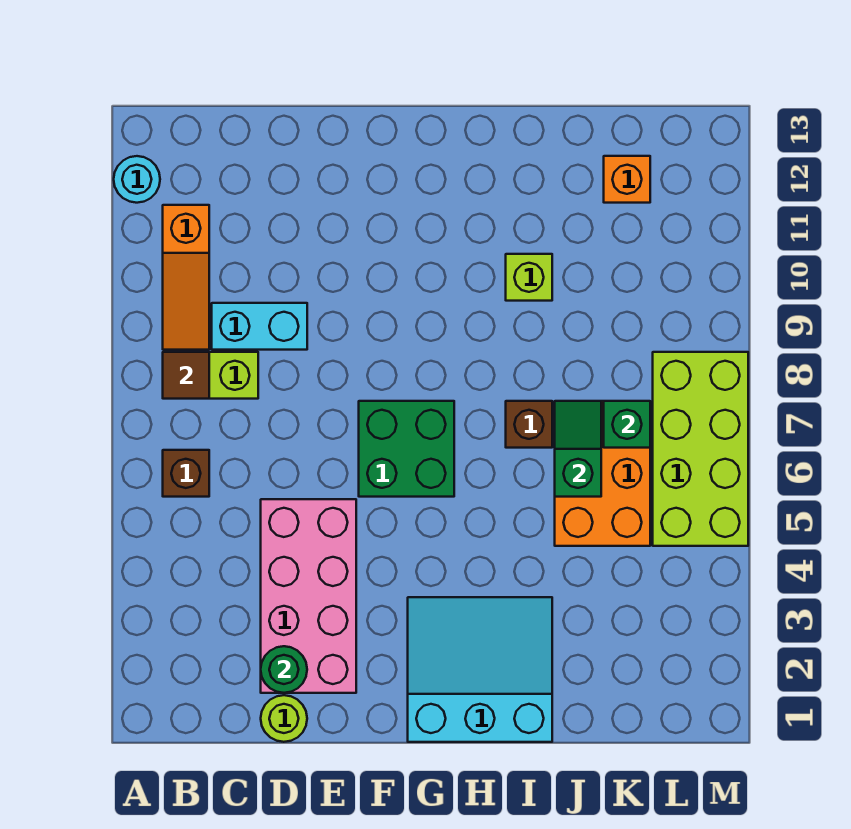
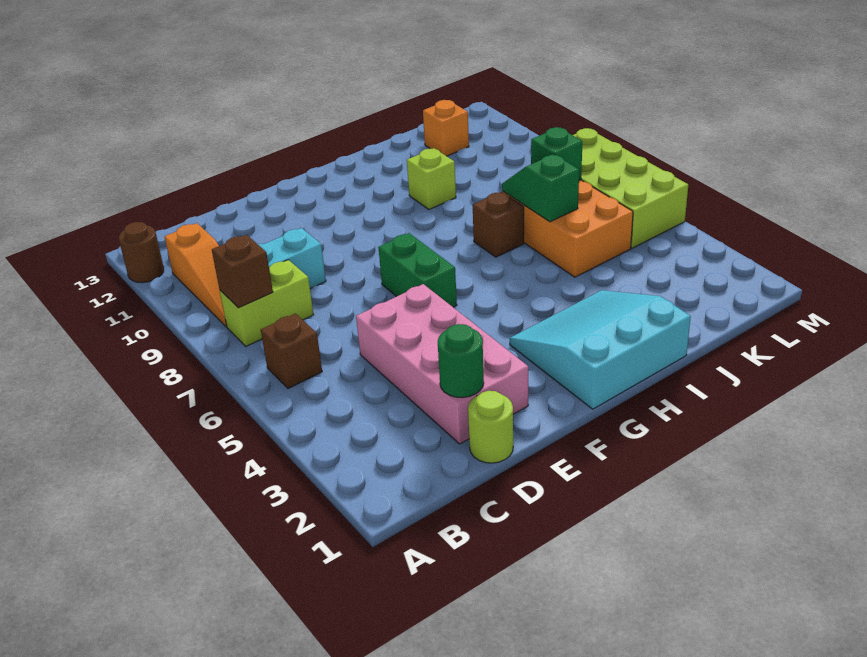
cyan 1x1 round brick [114,156,160,203] -> brown 1x1 round brick [119,222,164,283]
brown 1x1 tile [163,352,209,399] -> brown 1x1 brick [212,235,273,308]
green 2x2 brick [359,401,454,497] -> green 1x2 brick [378,233,457,307]

